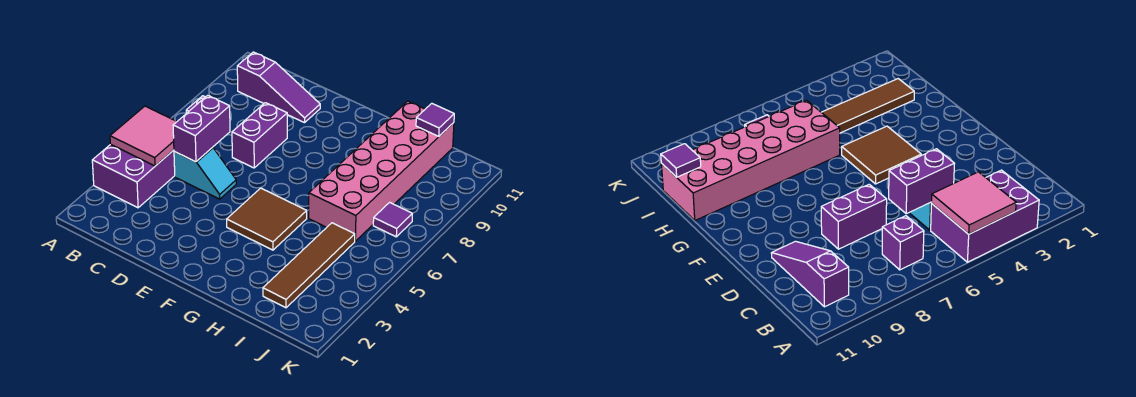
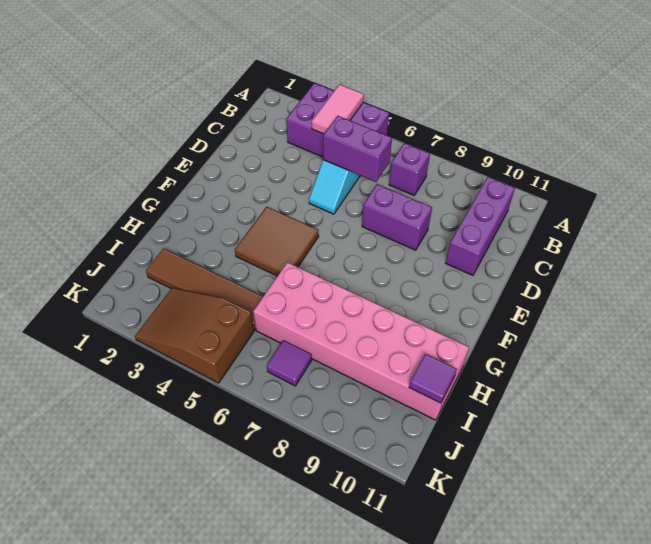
pink 2x2 tile [110,106,177,166] -> pink 1x2 tile [312,85,364,134]
purple 1x3 slope [237,52,320,123] -> purple 1x3 brick [446,177,515,275]
none -> brown 2x3 slope [135,288,254,383]

